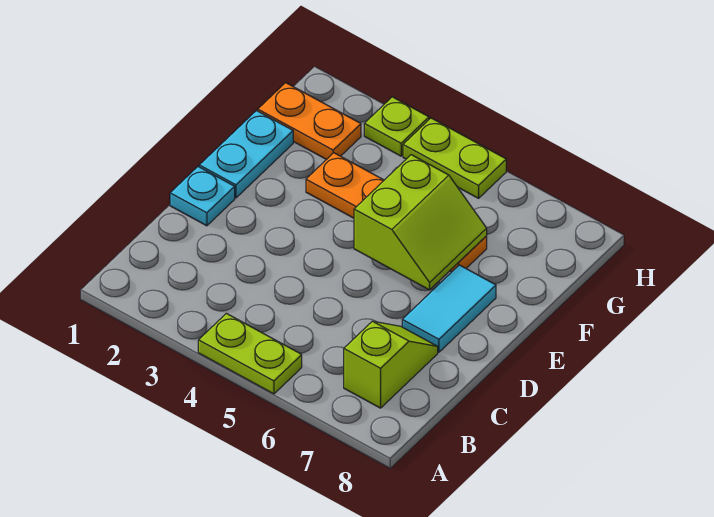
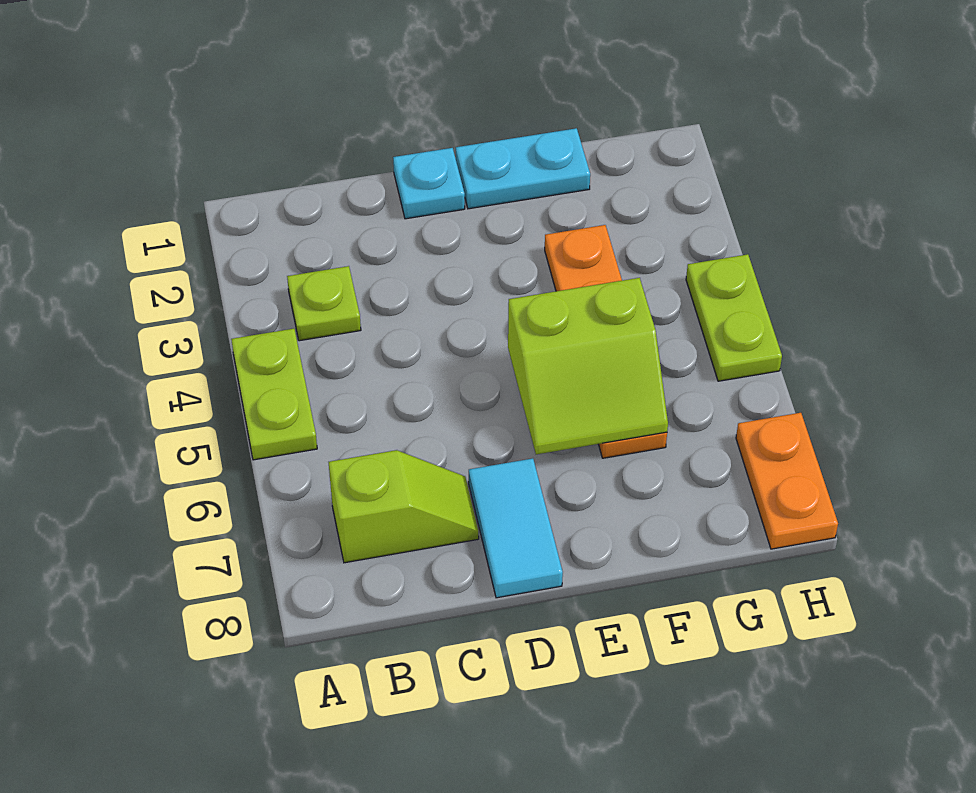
cyan 1x2 tile [402,265,496,352] -> cyan 1x2 tile turned to [469,458,563,598]
orange 1x2 plate [258,83,361,160] -> orange 1x2 plate moved to [736,413,838,549]
lime 1x1 plate [364,97,429,156] -> lime 1x1 plate moved to [287,266,361,341]

